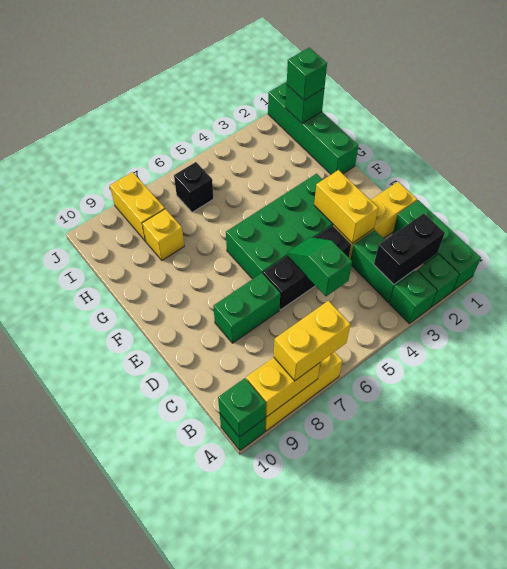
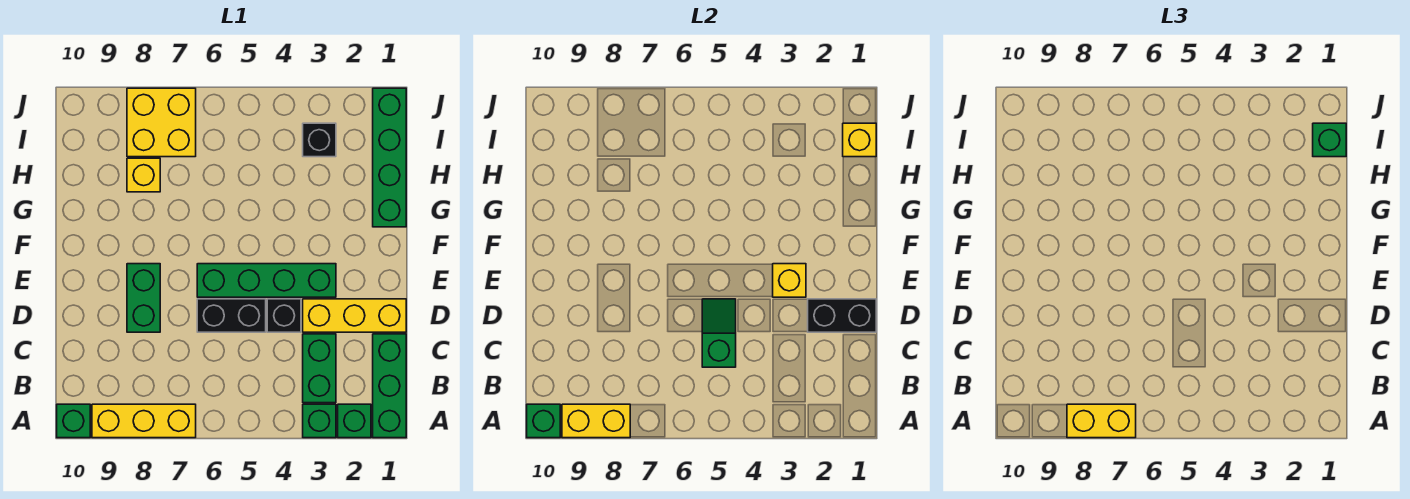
black 1x2 brick [374,213,445,284] -> black 1x2 brick moved to [808,299,876,332]
yellow 1x2 brick [314,170,378,243] -> yellow 1x1 brick [773,264,806,297]
green 1x2 brick [213,273,280,343] -> green 1x2 brick turned to [127,264,160,332]
green 2x4 brick [226,174,333,279] -> green 1x4 brick [197,264,336,297]
green 1x1 brick [285,85,325,123] -> yellow 1x1 brick [843,123,876,157]
black 1x1 brick [174,162,214,212] -> black 1x1 brick moved to [303,123,336,157]
yellow 1x2 brick [110,172,165,241] -> yellow 2x2 brick [127,88,196,157]

